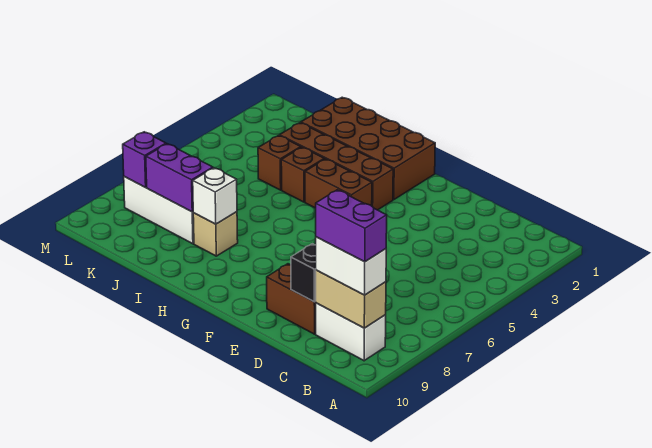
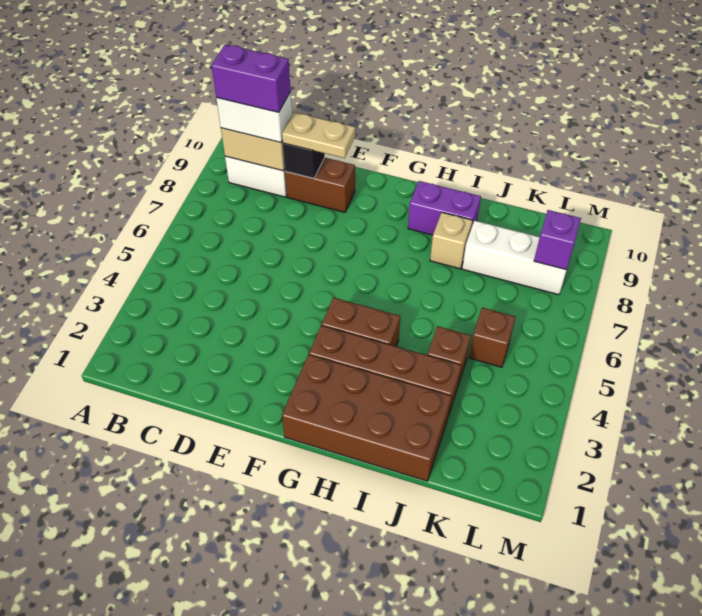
none -> tan 1x2 plate [282,112,355,158]
brown 1x1 brick [281,147,324,202] -> brown 1x1 brick moved to [469,308,515,367]
white 1x1 brick [193,168,237,224] -> none
purple 1x2 brick [146,144,213,212] -> purple 1x2 brick moved to [408,181,481,235]

